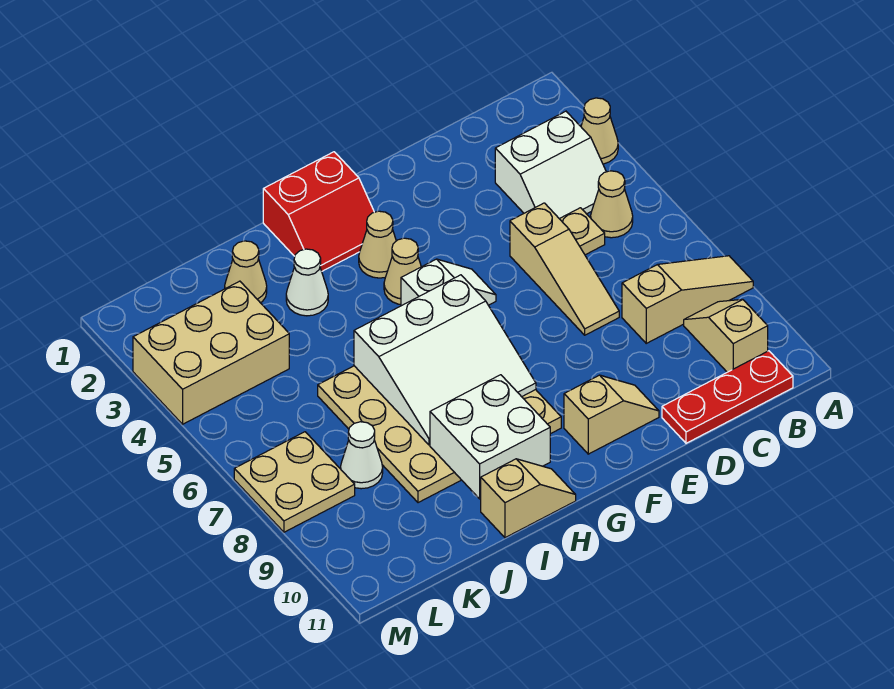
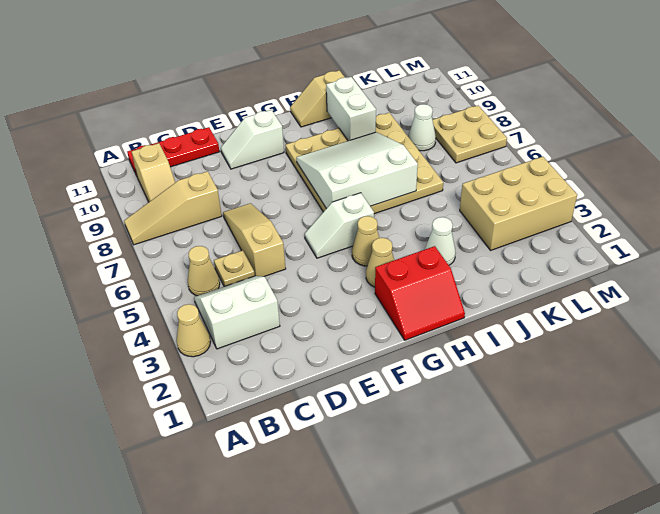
tan 1x2 slope [564,375,659,454] -> white 1x2 slope [221,110,284,169]
red 2x2 slope [263,152,374,271] -> red 2x2 slope turned to [375,246,465,340]
white 2x2 brick [430,375,550,499] -> white 1x2 brick [326,77,376,141]
tan 1x1 cone [225,241,267,303] -> none

